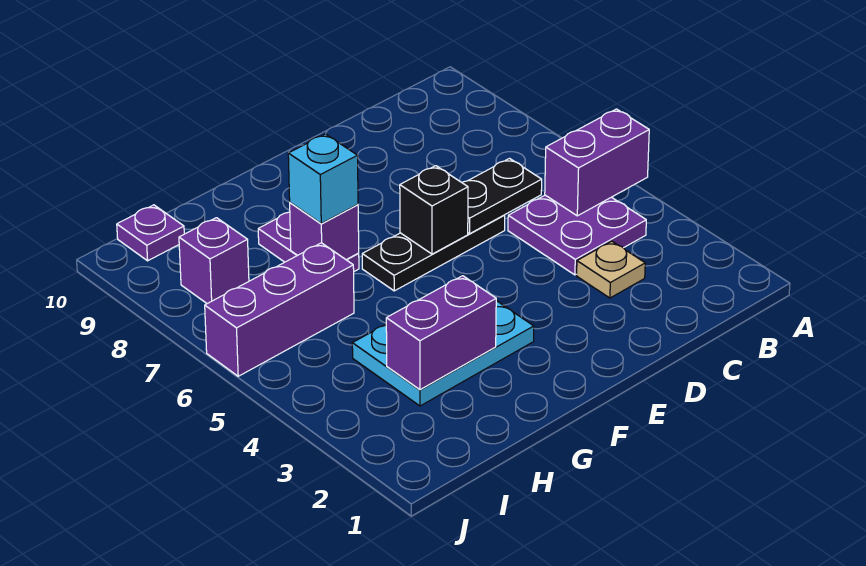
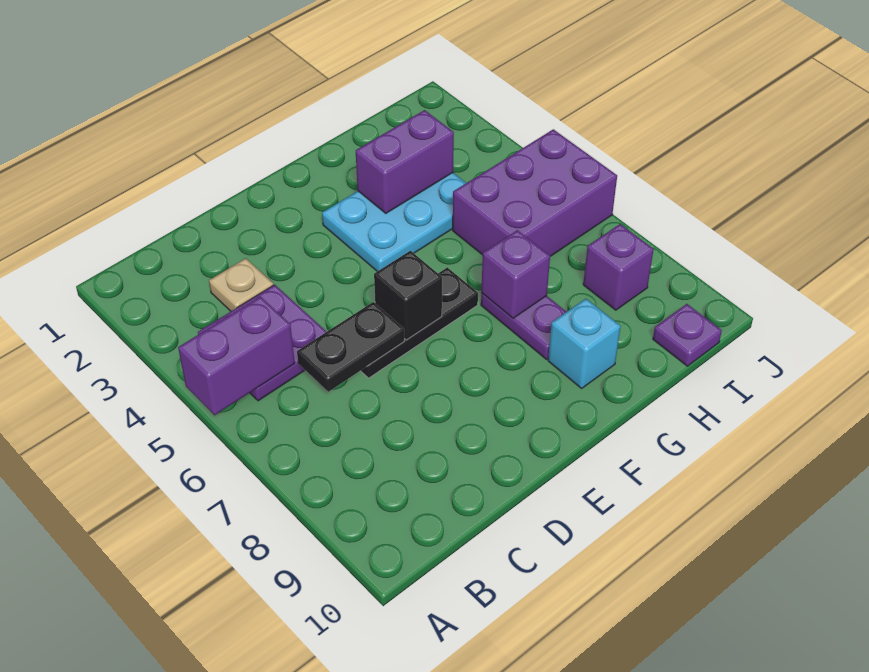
cyan 1x1 brick [288,134,358,224] -> cyan 1x1 brick moved to [548,299,621,388]
purple 1x3 brick [205,243,354,376] -> purple 2x3 brick [453,129,617,256]

